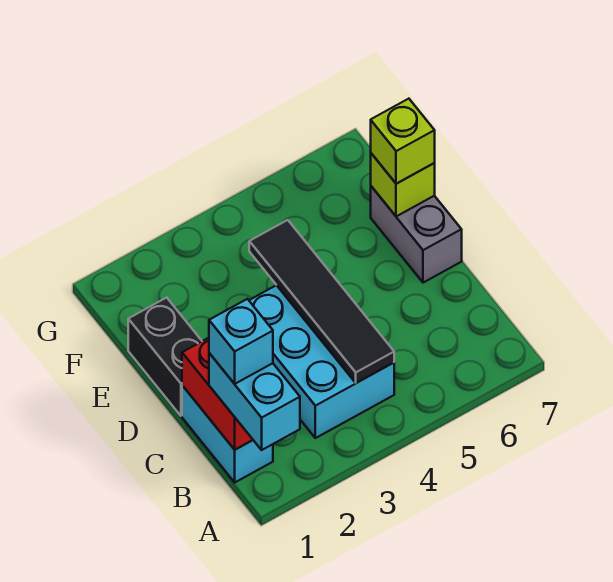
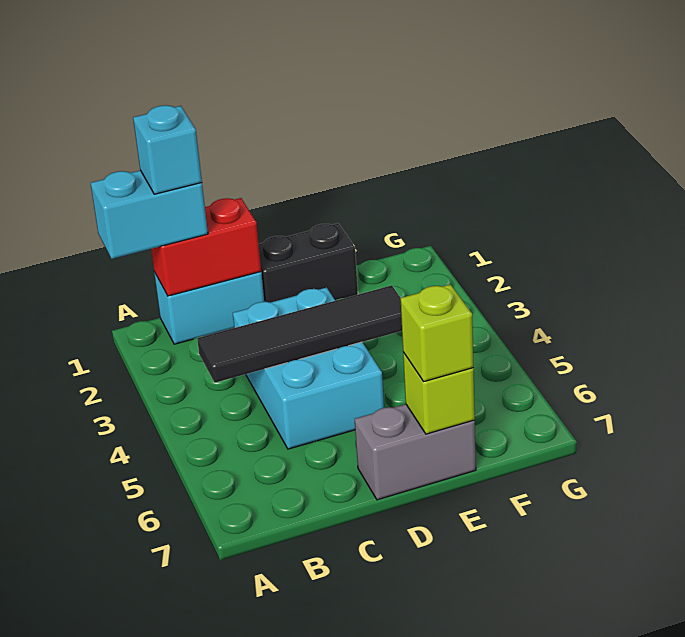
cyan 2x3 brick [249,285,394,438] -> cyan 2x3 brick turned to [233,288,384,449]

